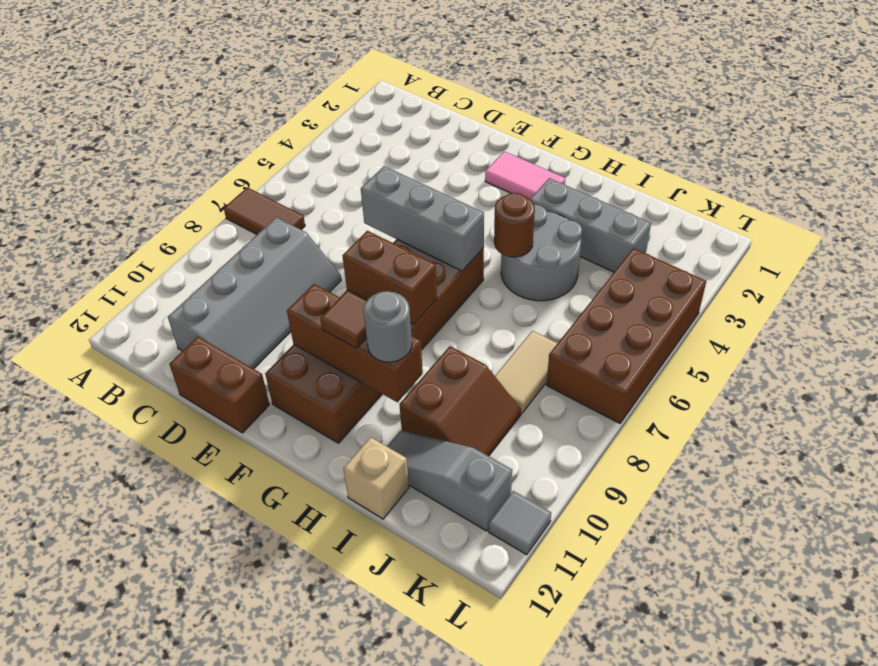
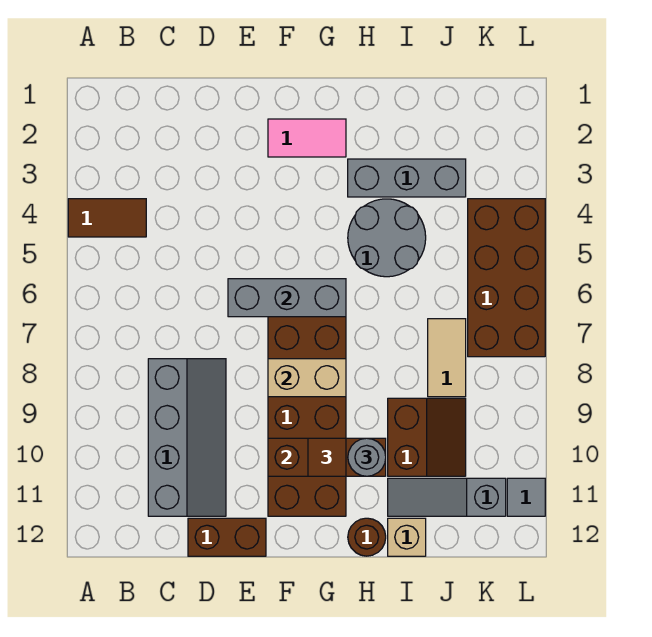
brown 1x2 tile [224,187,305,234] -> brown 1x2 tile moved to [68,199,146,237]
brown 1x2 brick [343,231,437,324] -> tan 1x2 brick [268,359,346,397]
brown 1x1 round brick [494,193,535,257] -> brown 1x1 round brick moved to [348,518,386,556]

